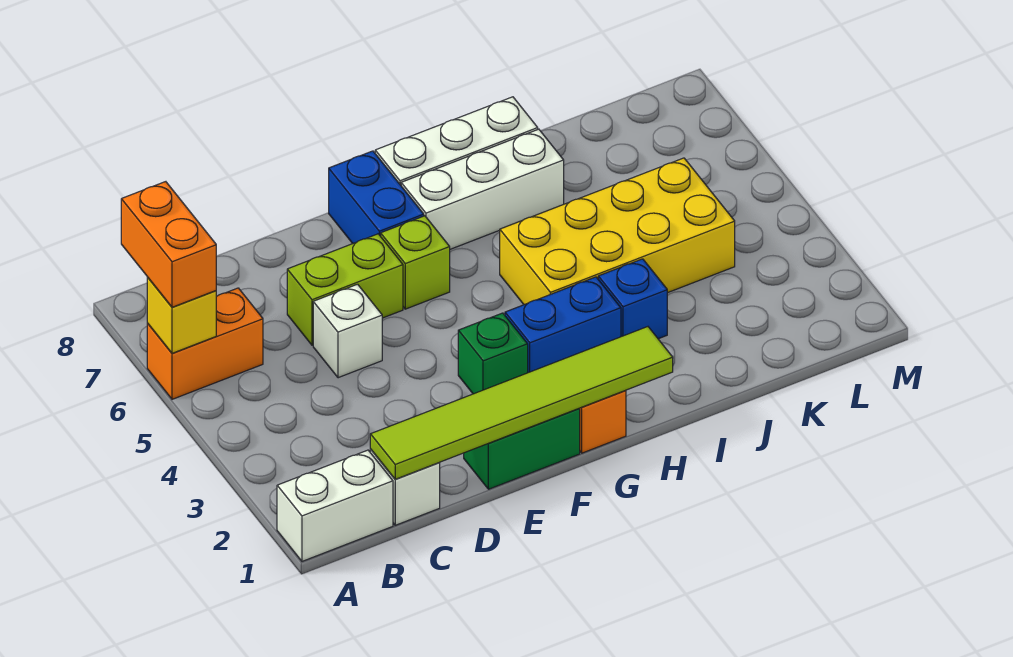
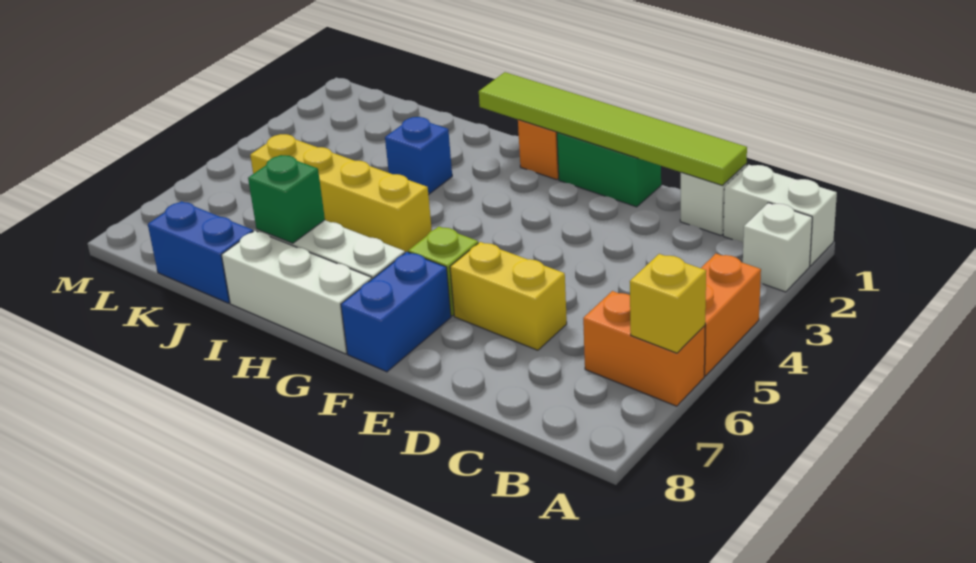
orange 1x2 brick [121,182,216,307] -> orange 1x2 brick moved to [701,254,761,376]
white 1x1 brick [313,284,382,378] -> white 1x1 brick moved to [743,203,812,292]
lime 1x2 brick [287,234,403,345] -> yellow 1x2 brick [450,242,567,350]
green 1x1 brick [458,313,528,394] -> green 1x1 brick moved to [248,155,325,243]
blue 1x2 brick [505,277,621,373] -> blue 1x2 brick moved to [148,201,253,303]
yellow 2x4 brick [500,158,735,305] -> yellow 1x4 brick [250,134,432,253]

